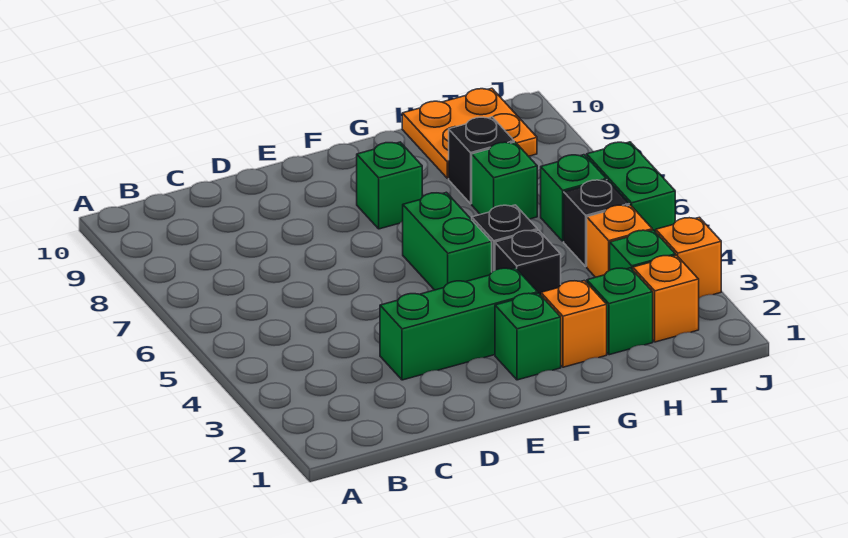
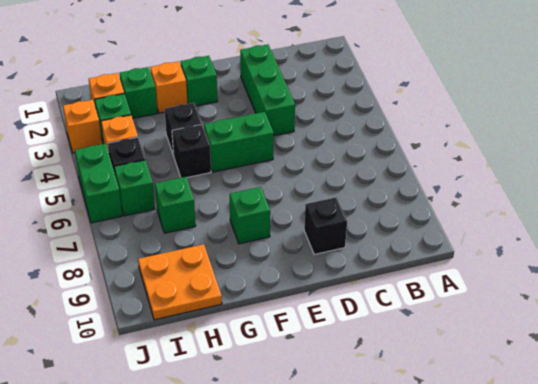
green 1x3 brick [380,268,538,380] -> green 1x3 brick turned to [240,45,295,136]
green 1x2 brick [403,192,492,290] -> green 1x2 brick turned to [204,112,274,172]
black 1x1 brick [449,117,514,204] -> black 1x1 brick moved to [304,197,347,254]

